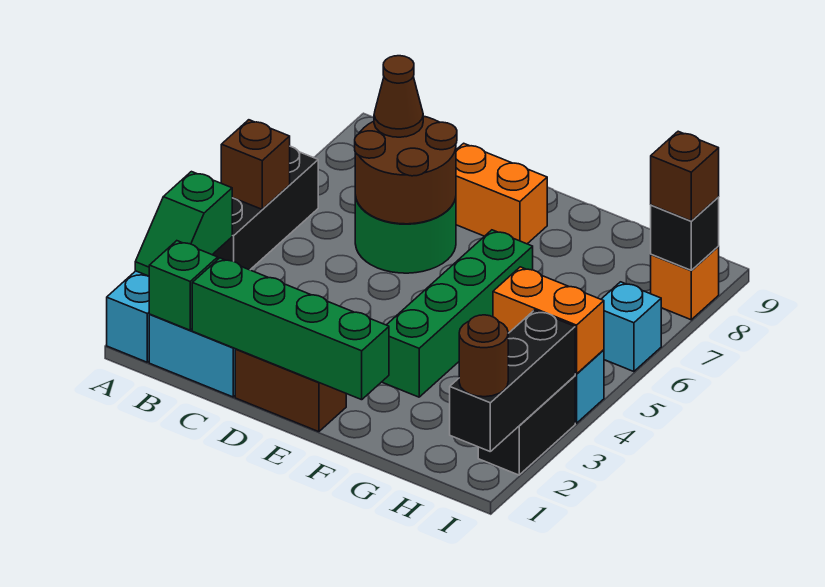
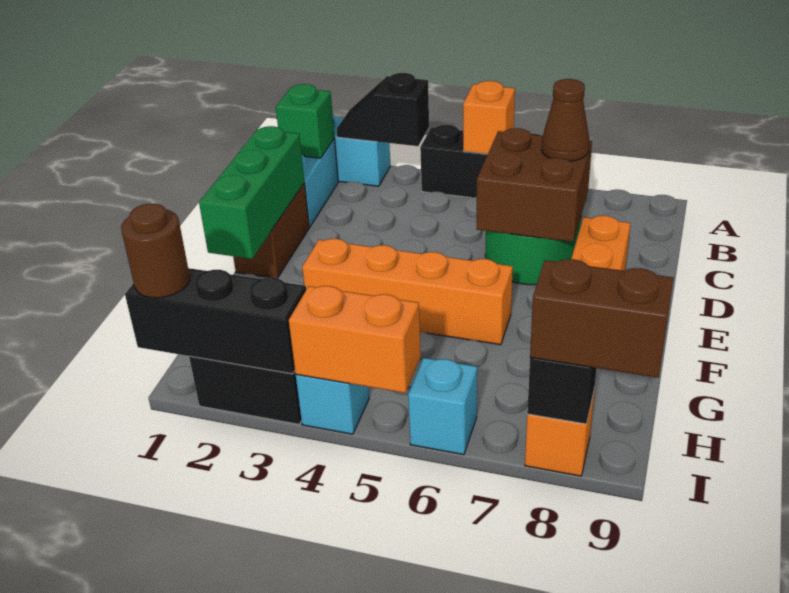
green 1x2 slope [135,172,232,276] -> black 1x2 slope [337,73,429,146]
brown 1x1 brick [221,120,290,209] -> orange 1x1 brick [463,81,515,154]
green 1x4 brick [192,258,389,400] -> green 1x3 brick [199,126,304,259]
brown 2x2 round brick [355,116,457,224] -> brown 2x2 brick [477,128,592,242]
green 1x4 brick [382,230,533,397] -> orange 1x4 brick [302,239,513,345]
orange 1x2 brick [493,267,604,374] -> orange 1x2 brick turned to [289,286,421,393]
brown 1x1 brick [651,131,719,221] -> brown 1x2 brick [530,259,673,378]

